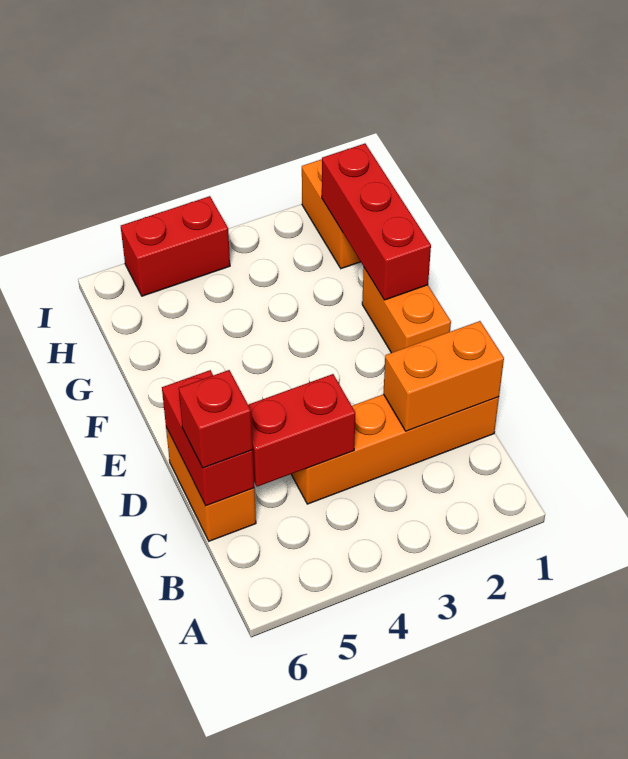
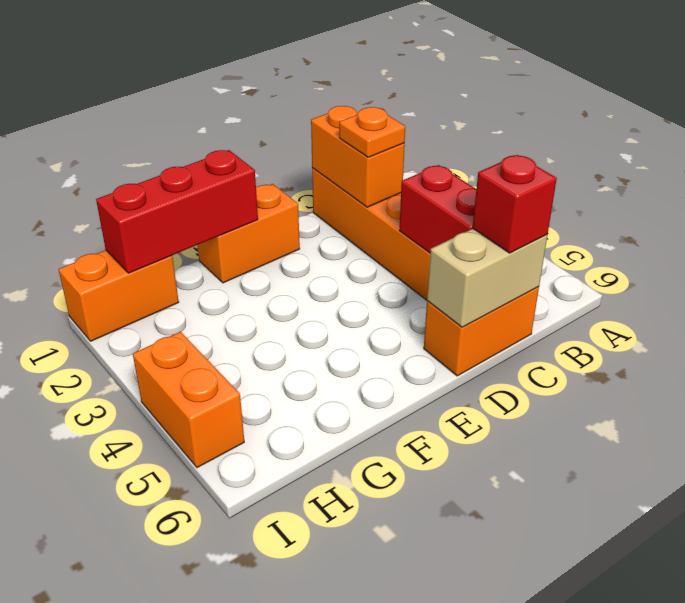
none -> orange 1x1 plate [339,107,405,157]
red 1x2 brick [162,370,254,506] -> tan 1x2 brick [427,228,547,328]
red 1x2 brick [121,196,230,296] -> orange 1x2 brick [133,332,244,468]

